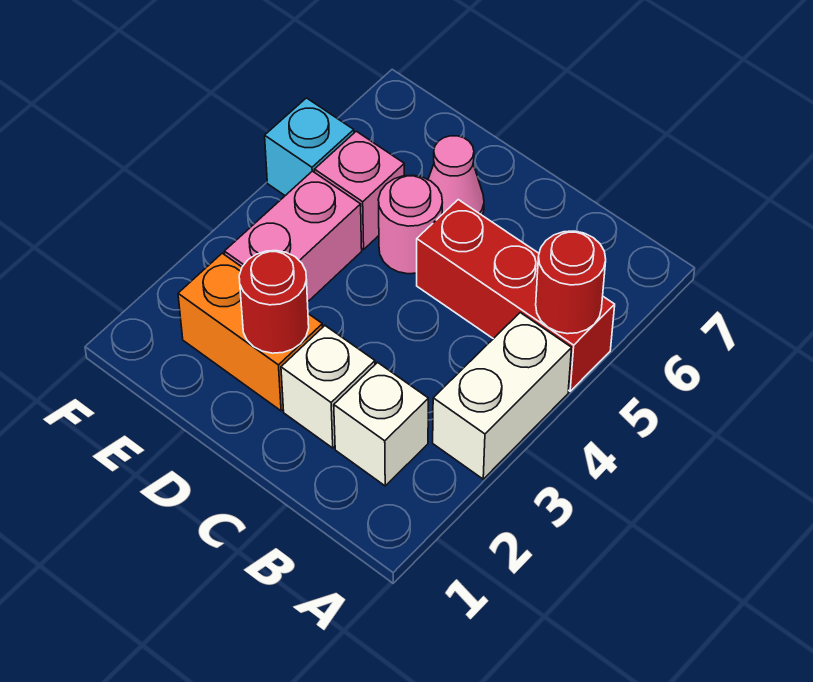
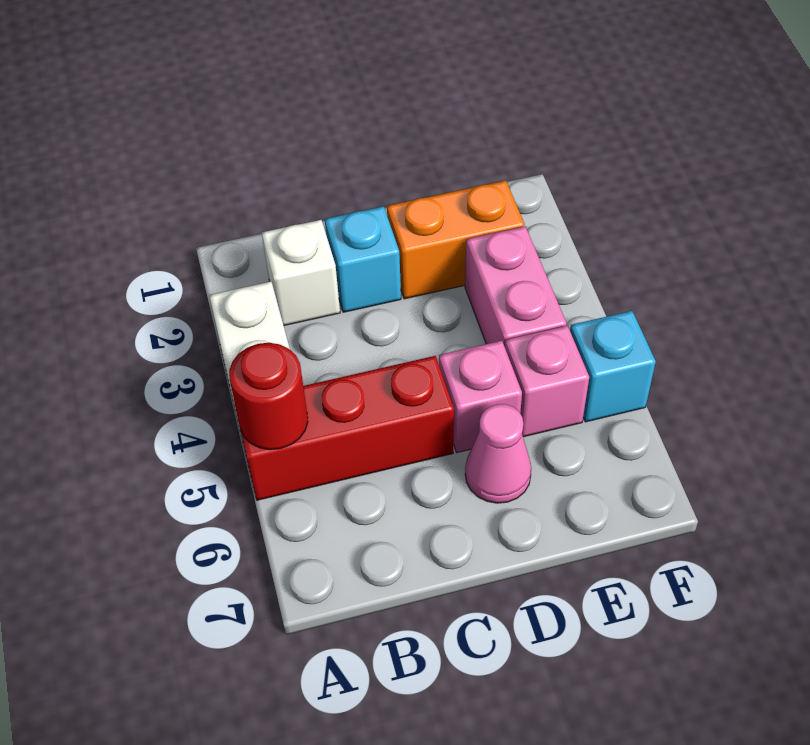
white 1x1 brick [281,326,375,448] -> cyan 1x1 brick [325,206,401,312]
red 1x1 round brick [239,251,309,353] -> none
pink 1x1 round brick [378,175,442,274] -> pink 1x1 brick [439,341,522,453]

